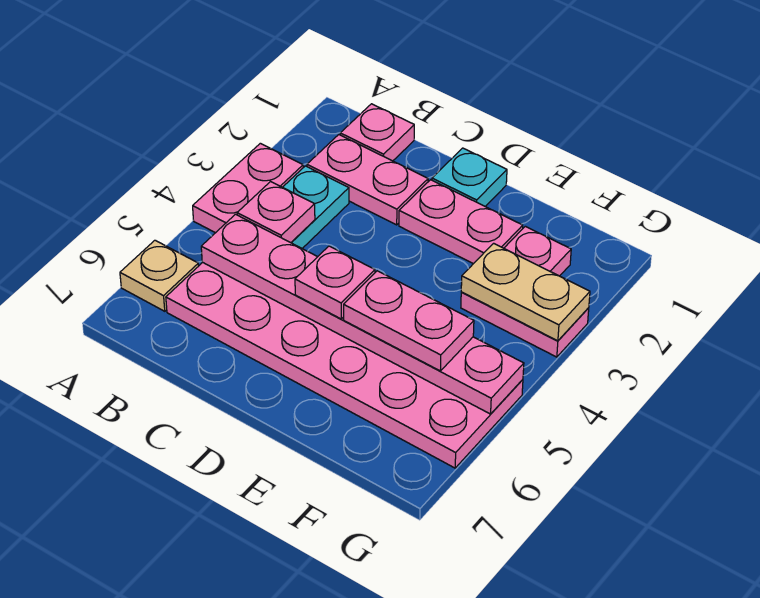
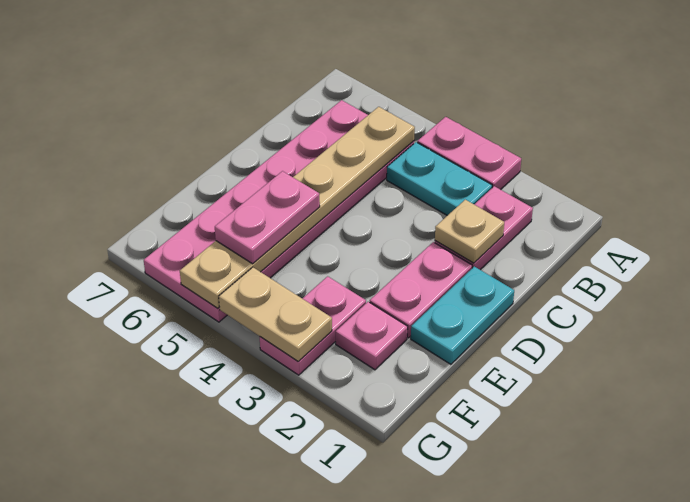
tan 1x1 plate [120,240,199,311] -> tan 1x1 plate moved to [435,200,504,263]
pink 1x1 plate [340,104,414,161] -> none
pink 1x1 plate [237,182,315,243] -> none
pink 1x6 plate [201,214,524,414] -> tan 1x6 plate [180,107,415,308]
cyan 1x1 plate [432,148,507,206] -> cyan 1x2 plate [411,266,514,364]
pink 1x1 plate [295,246,375,319] -> none
tan 1x2 plate [461,243,590,341] -> tan 1x2 plate turned to [219,267,332,362]

